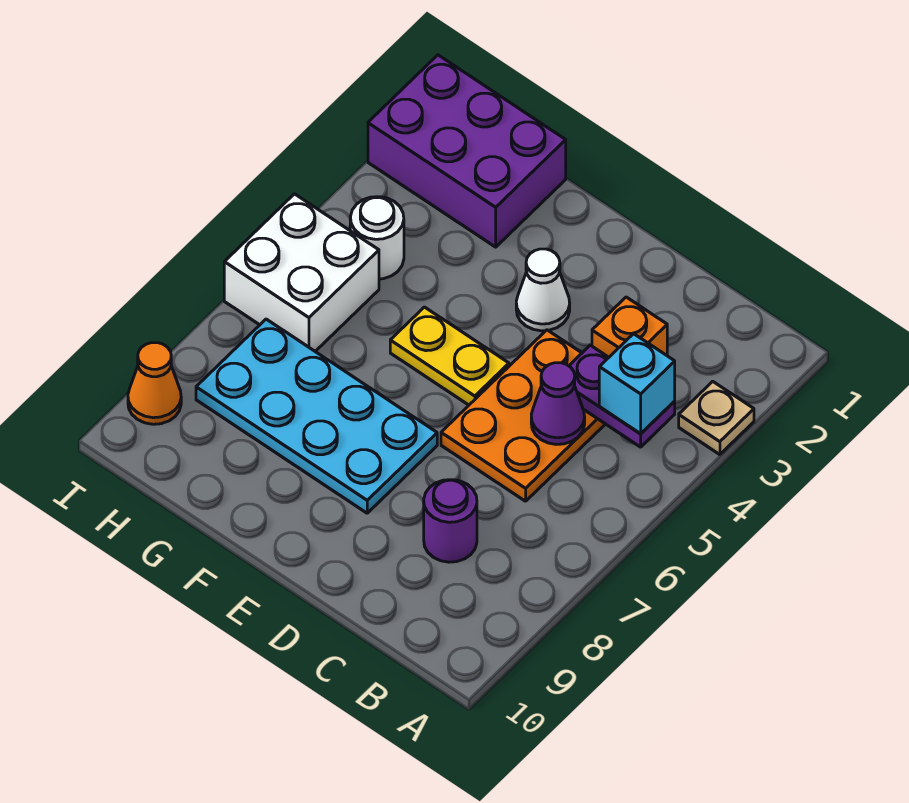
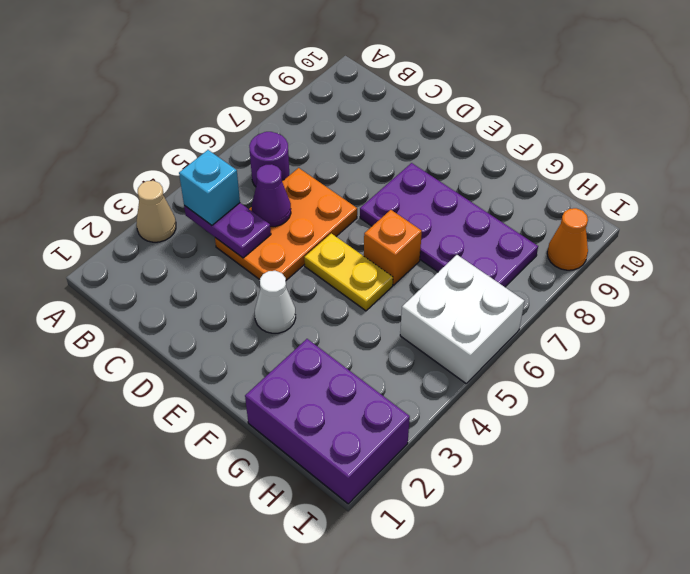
tan 1x1 plate [679,381,754,455] -> tan 1x1 cone [136,181,176,242]
orange 1x1 brick [592,297,667,357] -> orange 1x1 brick moved to [364,210,422,285]
purple 1x1 round brick [424,480,477,562] -> purple 1x1 round brick moved to [249,132,289,187]
cyan 2x4 plate [196,319,437,513] -> purple 2x4 plate [360,163,538,287]
white 1x1 round brick [350,197,404,279] -> none

